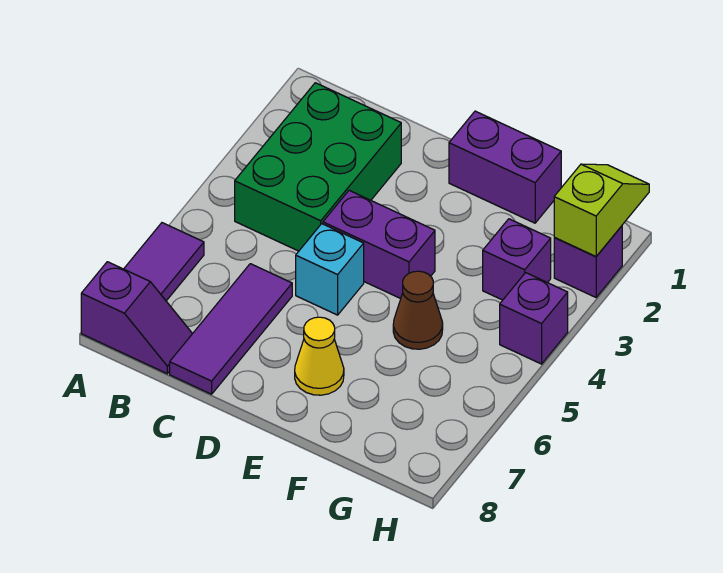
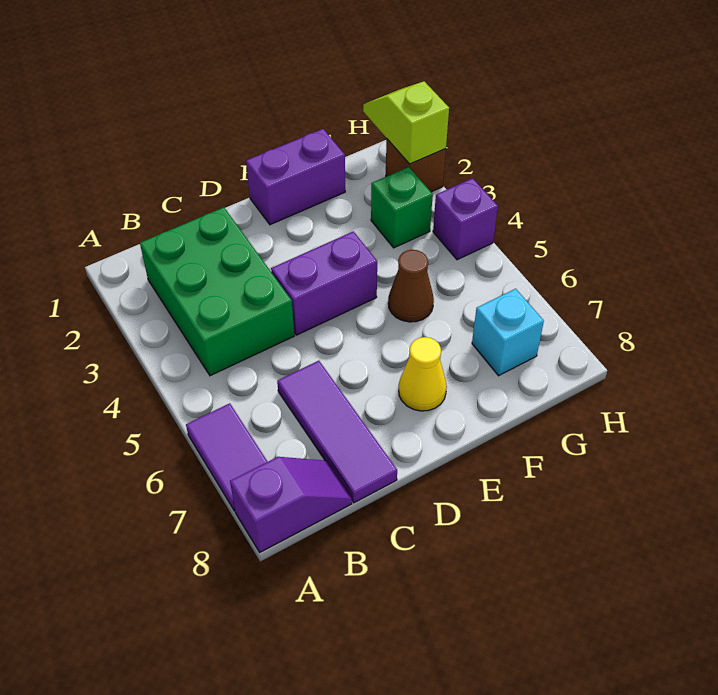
cyan 1x1 brick [296,224,364,315] -> cyan 1x1 brick moved to [472,289,544,376]
purple 1x1 brick [483,219,551,300] -> green 1x1 brick [371,167,433,248]
purple 1x1 brick [554,226,622,297] -> brown 1x1 brick [386,139,446,192]

